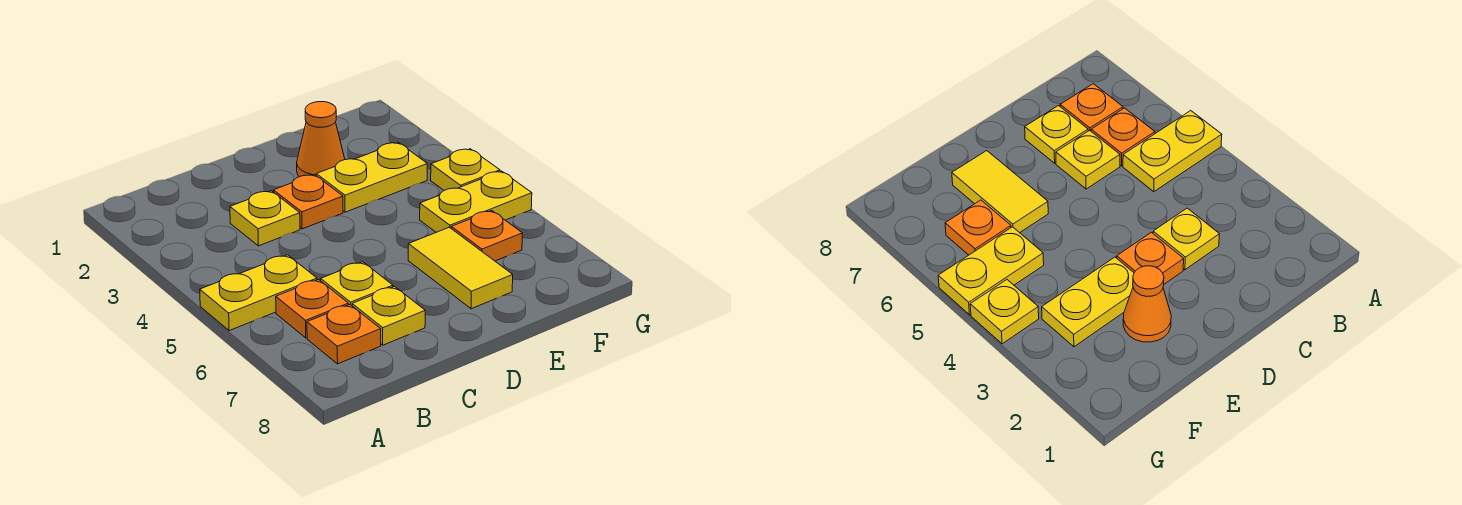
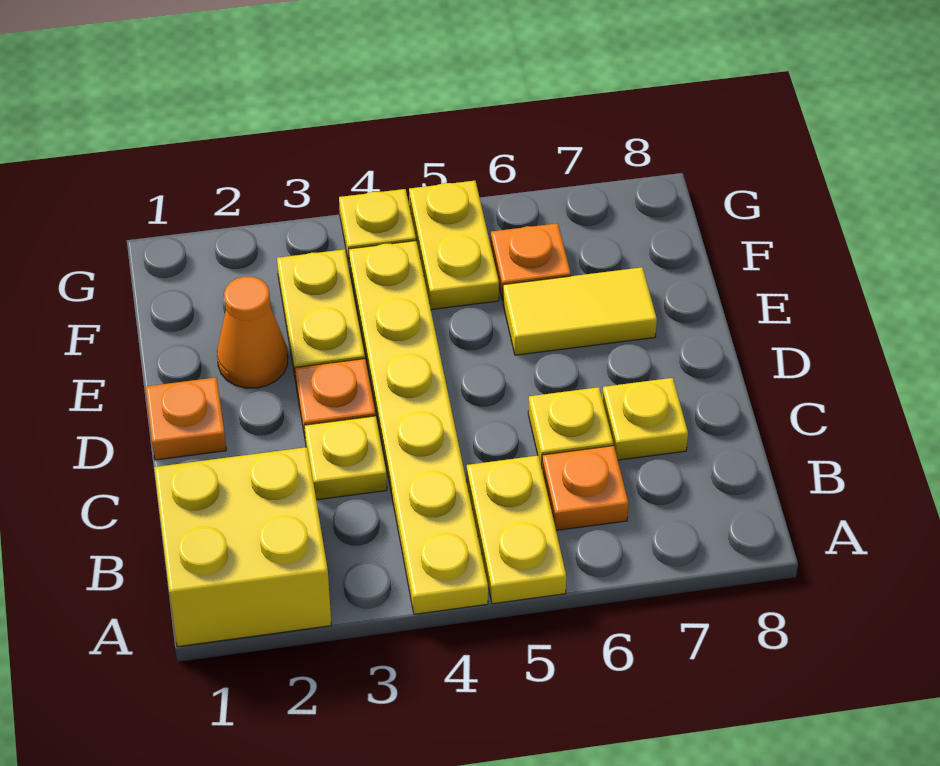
none -> yellow 2x2 brick [154,447,331,647]
none -> yellow 1x6 plate [349,241,488,614]
orange 1x1 plate [307,305,381,364] -> orange 1x1 plate moved to [146,378,226,460]

